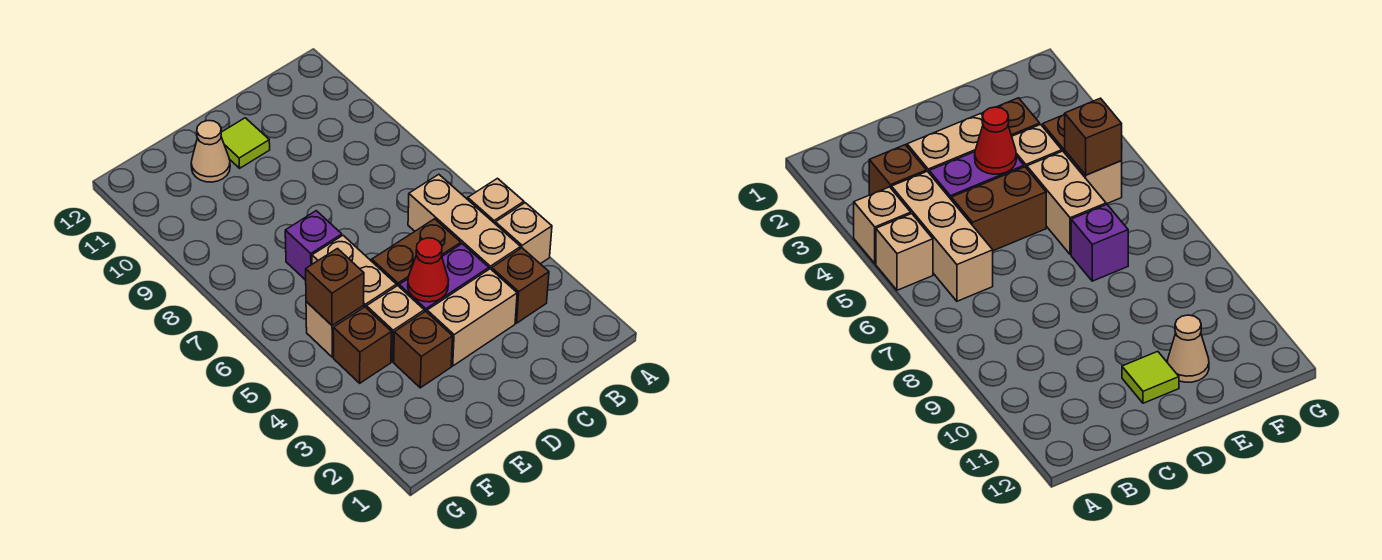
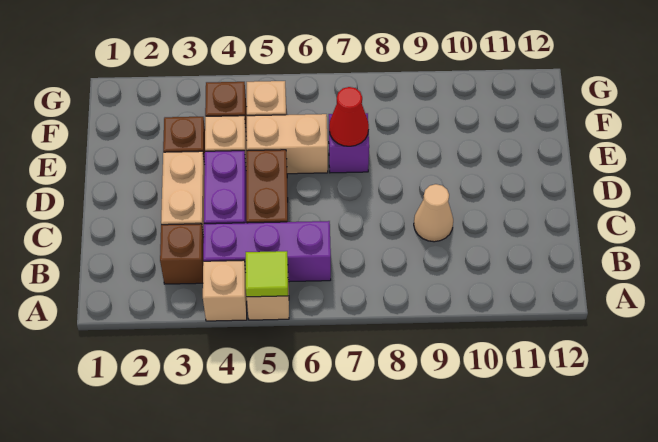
tan 1x3 brick [408,174,521,270] -> purple 1x3 brick [203,221,331,282]
red 1x1 cone [408,238,449,302] -> red 1x1 cone moved to [329,87,369,146]
lime 1x1 tile [221,118,270,168] -> lime 1x1 tile moved to [246,251,288,297]
tan 1x1 cone [191,121,230,182] -> tan 1x1 cone moved to [414,184,453,242]
brown 1x1 brick [306,249,364,326] -> none

